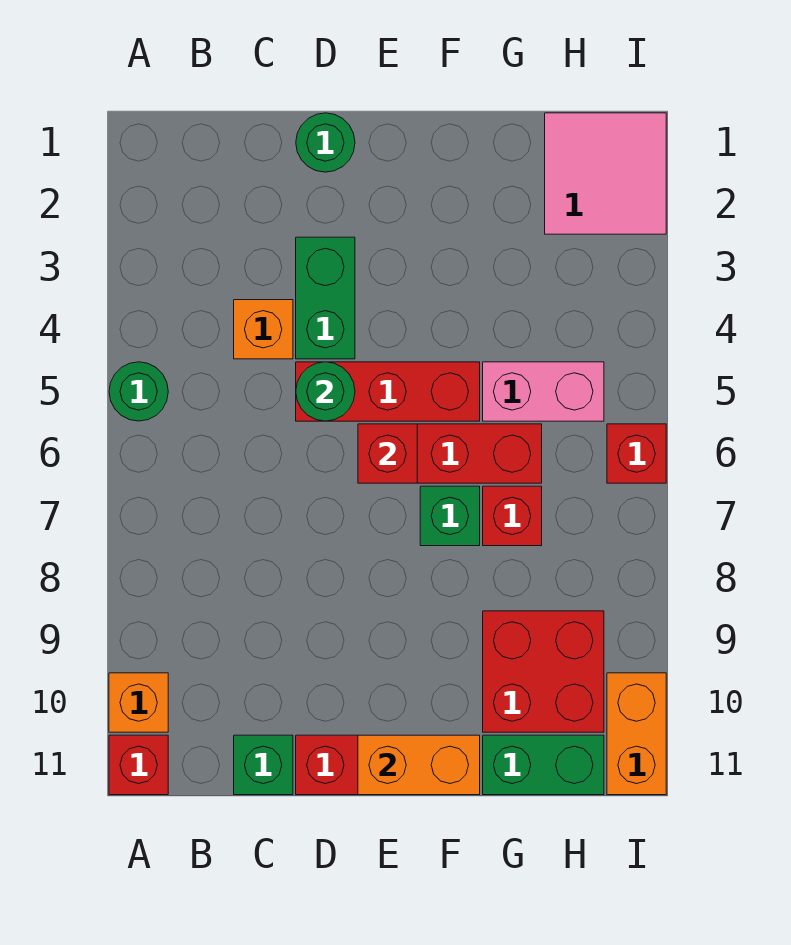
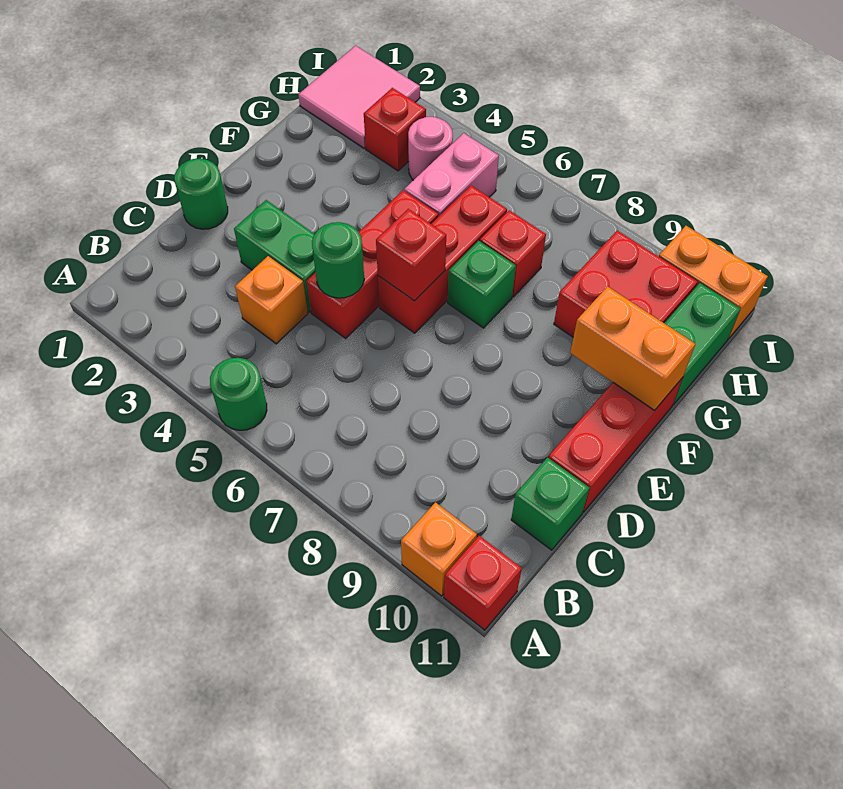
orange 1x2 brick [358,735,480,795] -> orange 1x2 brick turned to [570,286,695,411]
none -> pink 1x1 round brick [408,117,453,180]
red 1x1 brick [607,424,666,483] -> red 1x1 brick moved to [364,88,426,171]

